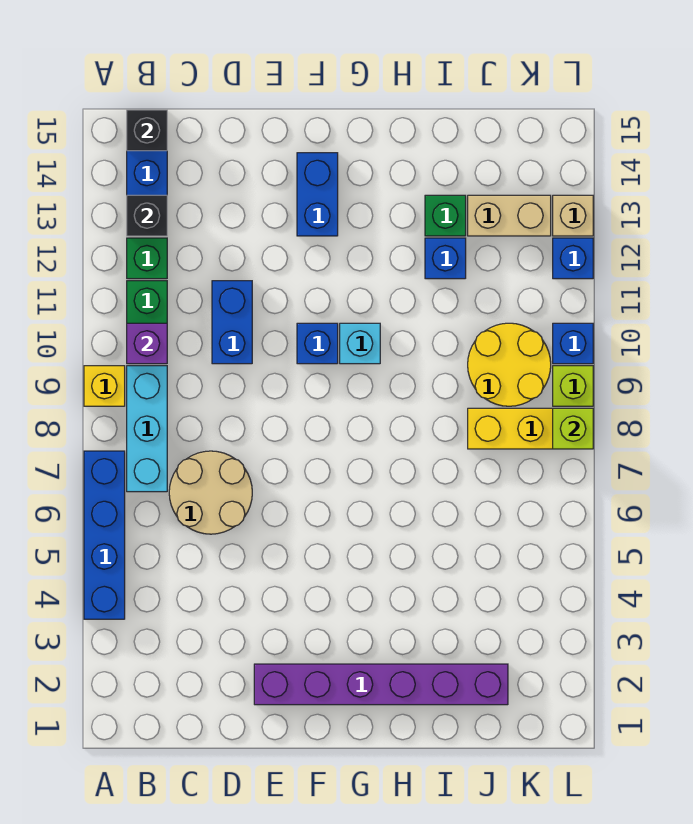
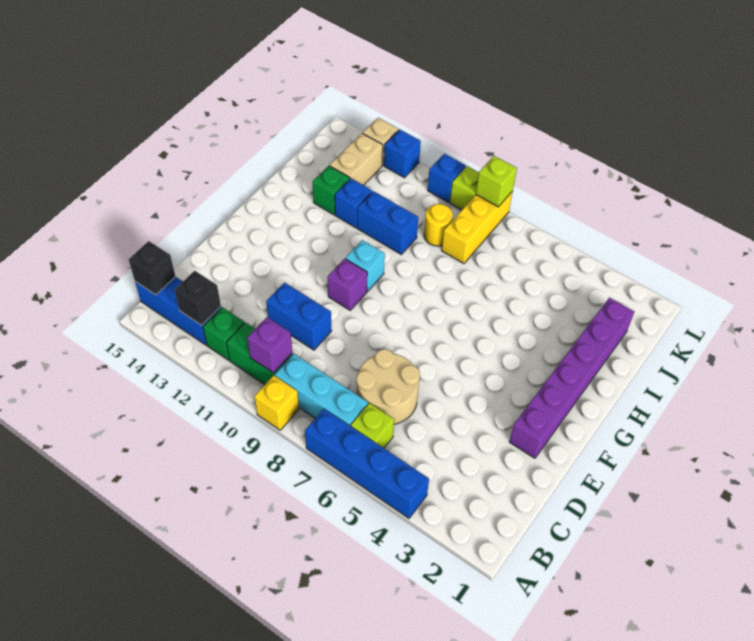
none -> lime 1x1 brick [351,403,394,448]
blue 1x1 brick [297,323,338,364] -> purple 1x1 brick [327,259,367,310]
blue 1x2 brick [297,153,338,236] -> blue 1x2 brick moved to [357,191,418,254]
yellow 2x2 round brick [468,323,551,406] -> yellow 1x1 round brick [424,204,453,246]

